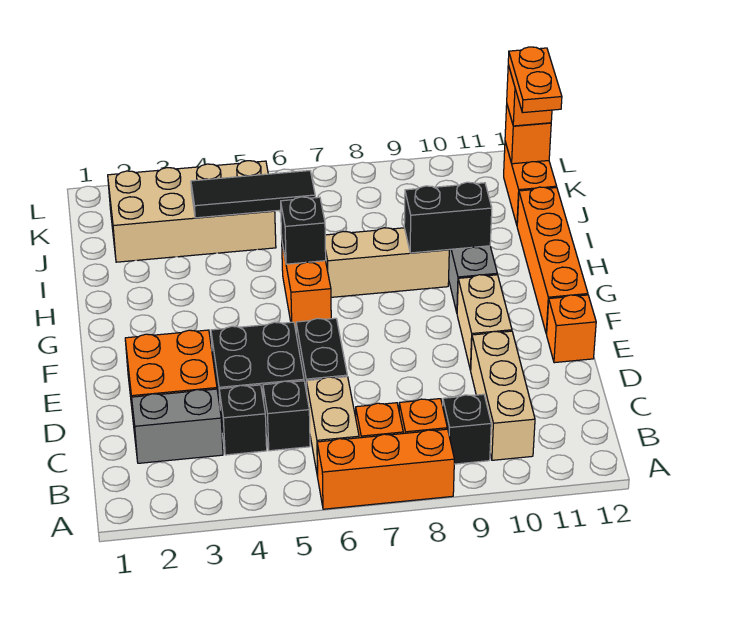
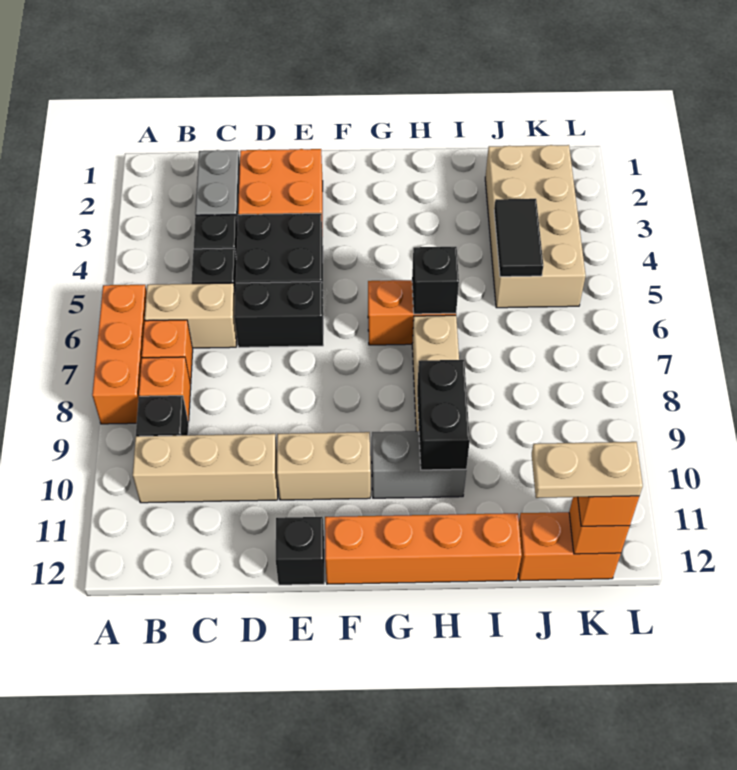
orange 1x1 brick [547,295,596,363] -> black 1x1 brick [276,517,324,585]
black 1x3 tile [191,171,315,218] -> black 1x2 tile [494,199,543,277]
orange 1x2 plate [508,47,562,113] -> tan 1x2 plate [532,442,643,498]

